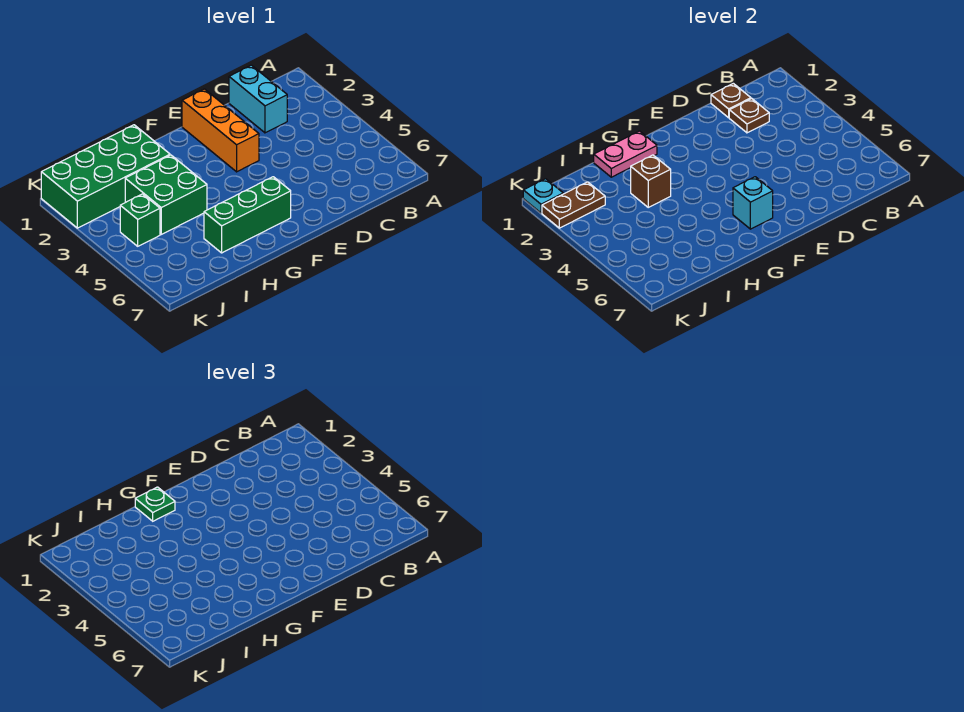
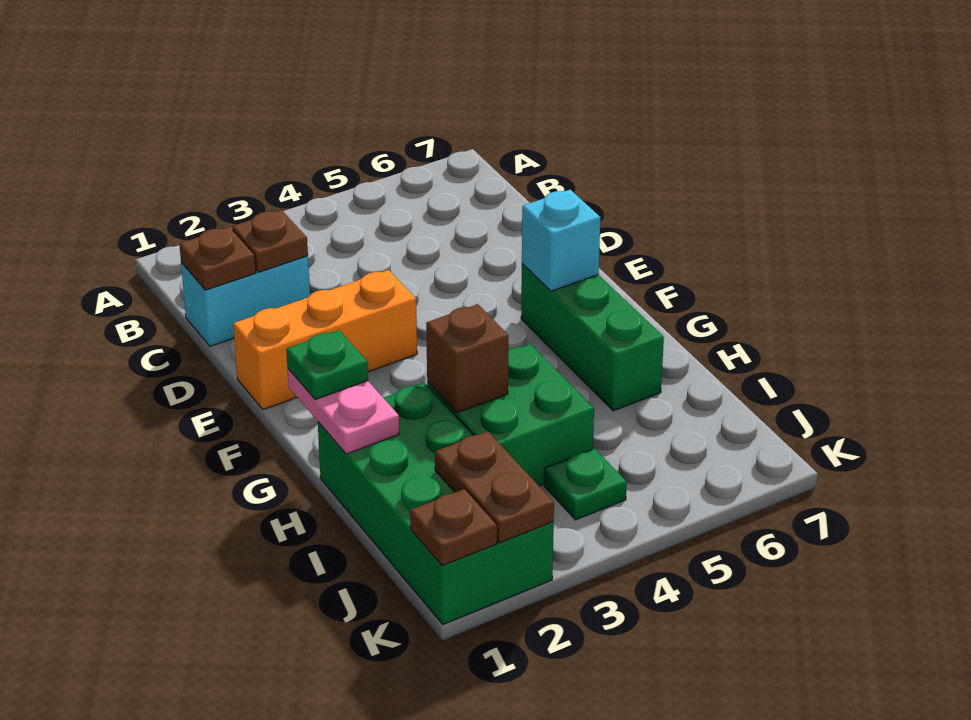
green 1x1 brick [120,194,160,246] -> green 1x1 plate [544,448,627,520]
cyan 1x1 plate [523,179,563,213] -> brown 1x1 plate [410,489,497,566]

